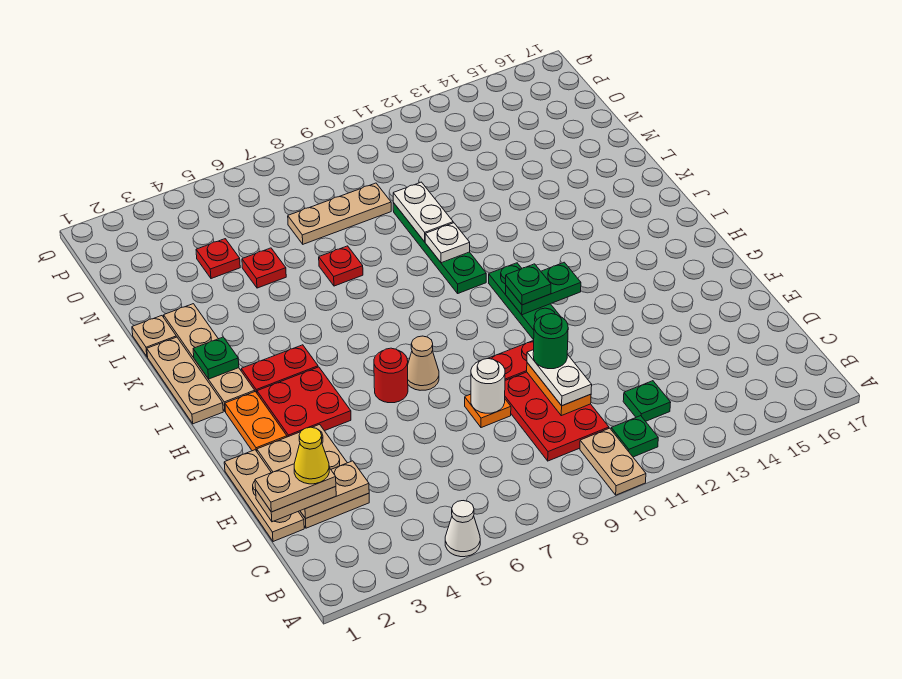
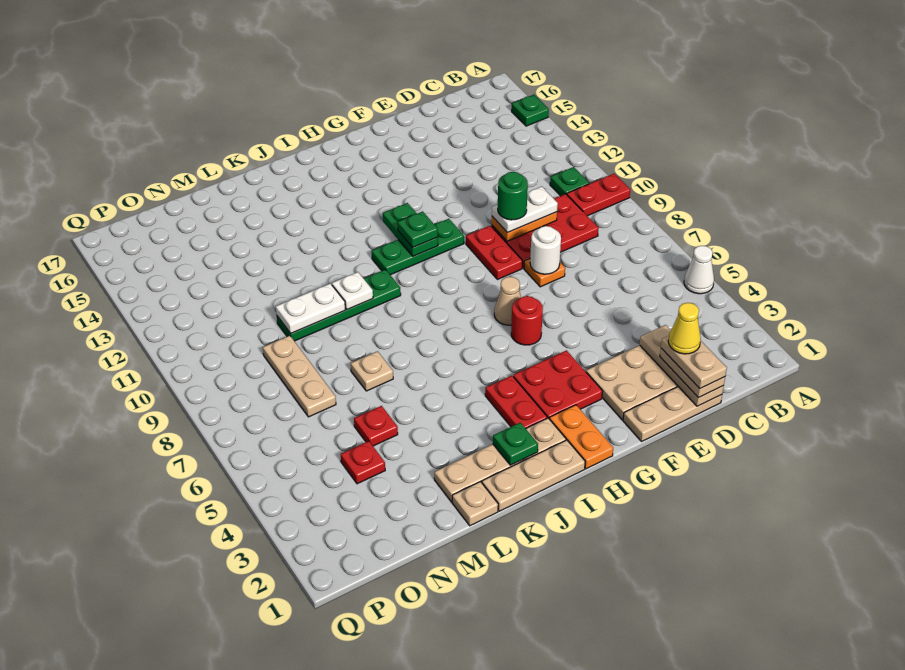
tan 1x2 plate [580,428,646,495] -> red 1x2 plate [567,174,630,216]
green 1x1 plate [623,381,671,421] -> green 1x1 plate moved to [512,95,549,126]
tan 1x2 plate [300,461,369,519] -> tan 1x3 plate [640,325,724,406]
orange 1x2 plate [225,392,287,451] -> orange 1x2 plate turned to [550,405,613,469]
red 1x1 plate [319,246,363,286] -> tan 1x1 plate [351,351,393,391]

